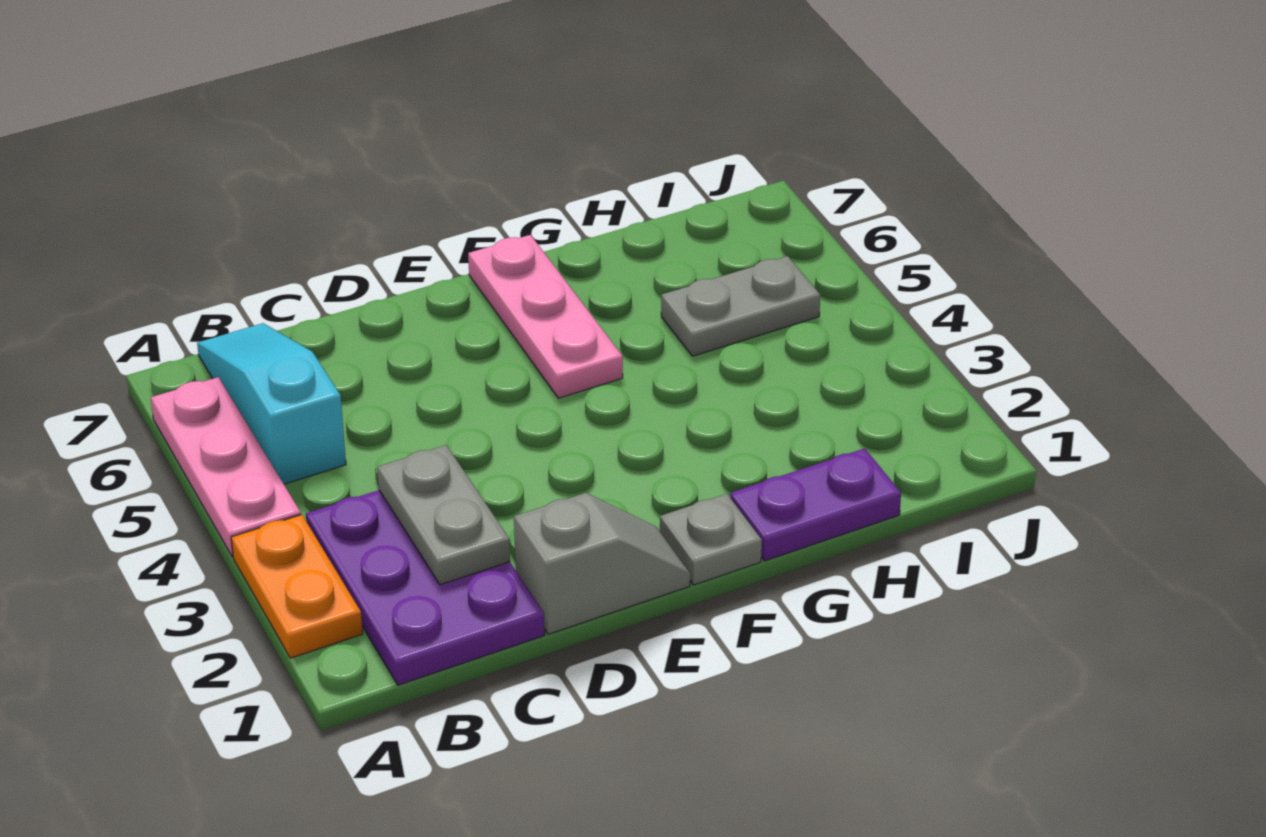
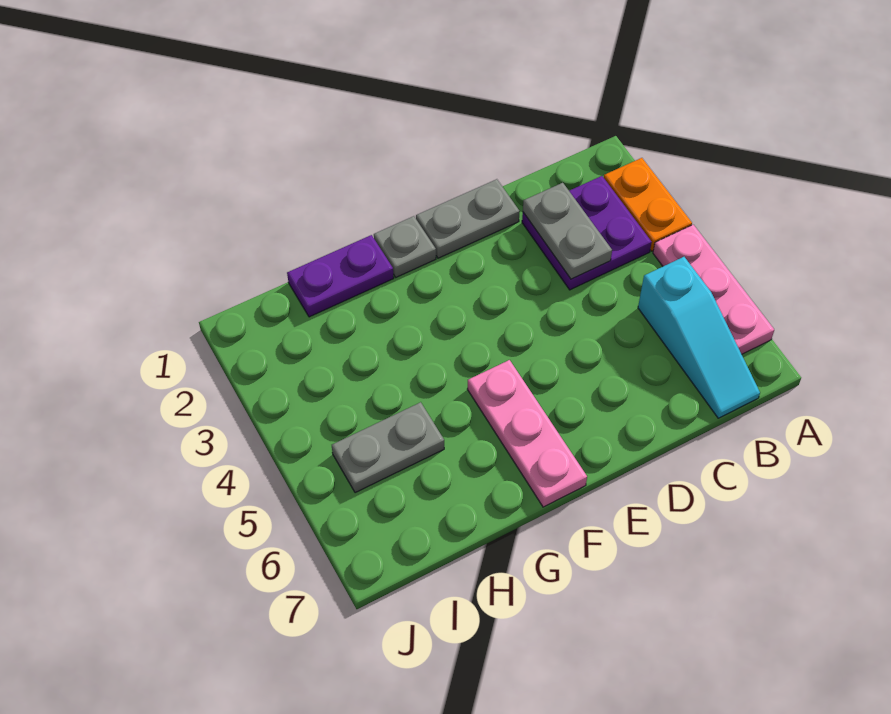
purple 2x3 plate [306,490,545,685] -> purple 2x2 plate [522,176,652,290]
grey 1x2 slope [514,493,690,634] -> grey 1x2 plate [416,179,520,258]

